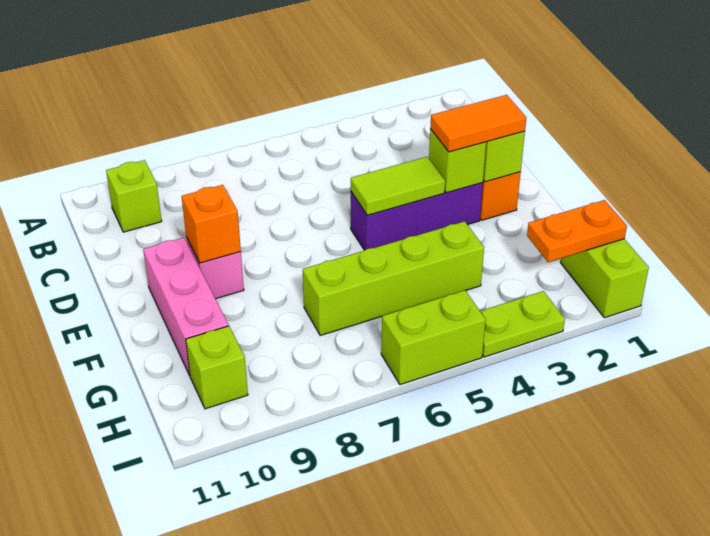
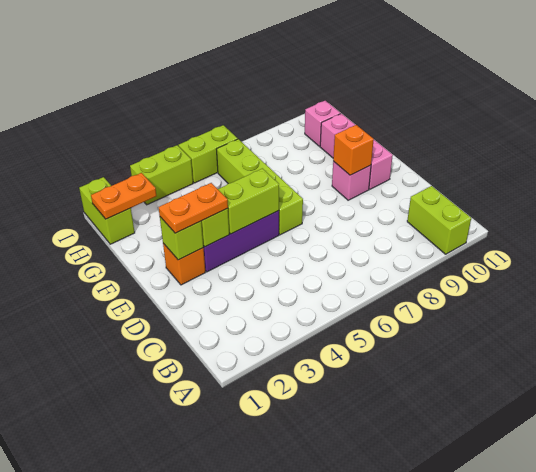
lime 1x1 brick [106,160,162,232] -> lime 1x2 brick [407,186,471,254]
orange 1x2 tile [430,95,526,152] -> orange 1x2 plate [158,183,228,233]
lime 1x2 tile [351,157,445,215] -> lime 1x2 brick [218,168,279,234]
lime 1x4 brick [303,221,484,336] -> lime 1x4 brick turned to [217,139,303,235]
lime 1x1 brick [186,326,248,409] -> pink 1x1 brick [305,101,341,146]
lime 1x2 plate [480,291,565,357] -> lime 1x2 brick [130,145,193,205]

